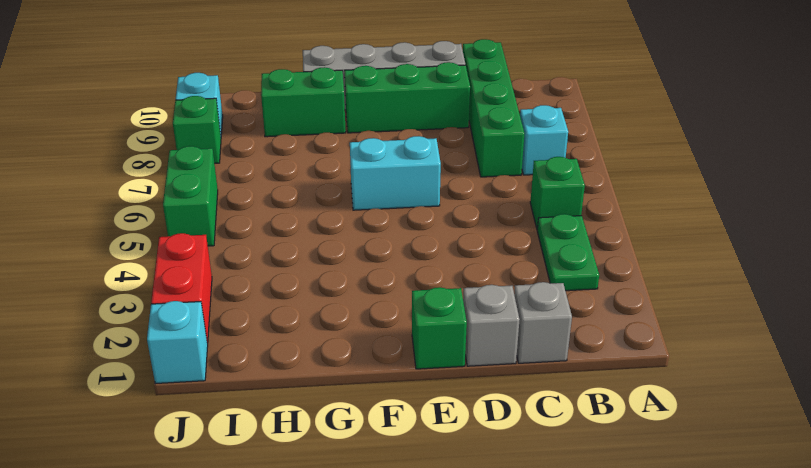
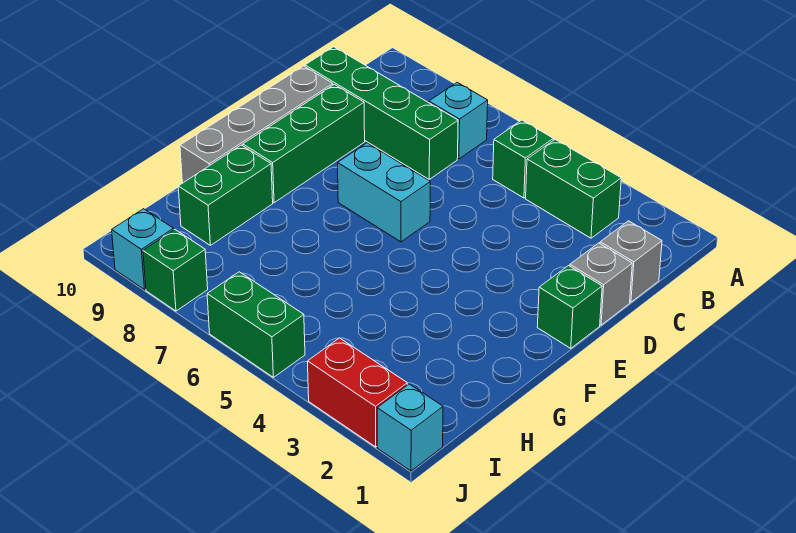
green 1x2 plate [537,214,599,291] -> green 1x2 brick [526,140,621,238]
cyan 1x2 brick [350,136,441,210] -> cyan 1x2 brick turned to [338,143,430,242]

